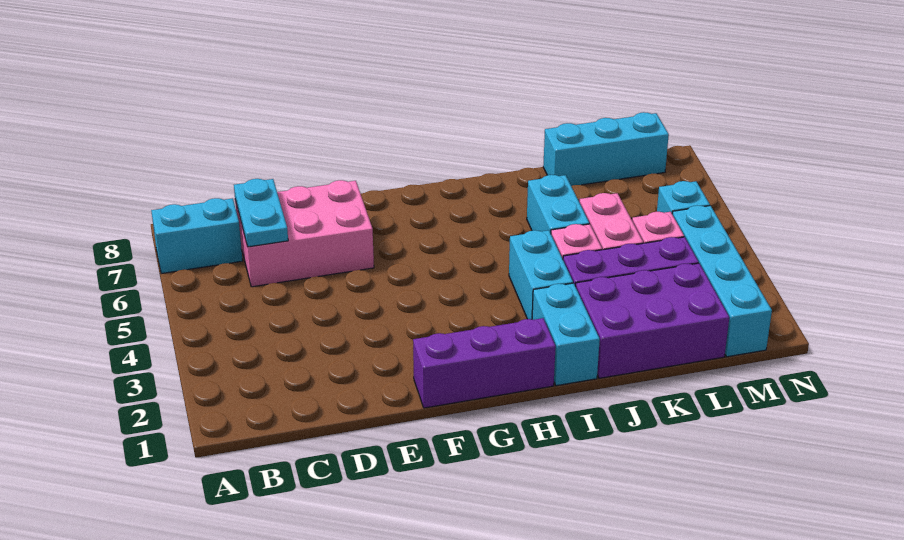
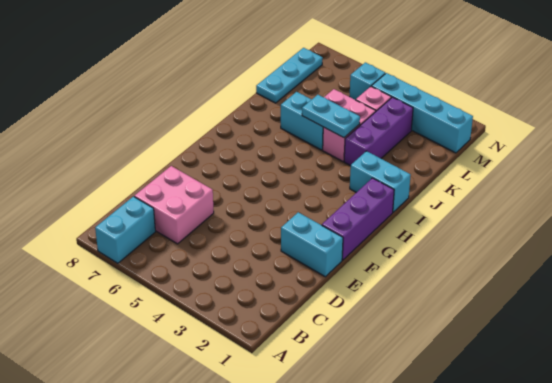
pink 2x3 brick [235,180,374,287] -> pink 2x2 brick [134,166,214,244]
cyan 1x2 plate [234,179,288,247] -> cyan 1x2 plate moved to [302,95,360,138]
cyan 1x2 brick [509,230,573,319] -> cyan 1x2 brick moved to [281,212,343,277]
purple 2x3 brick [576,263,729,378] -> none
cyan 1x3 brick [543,112,669,186] -> cyan 1x3 plate [256,48,323,103]

